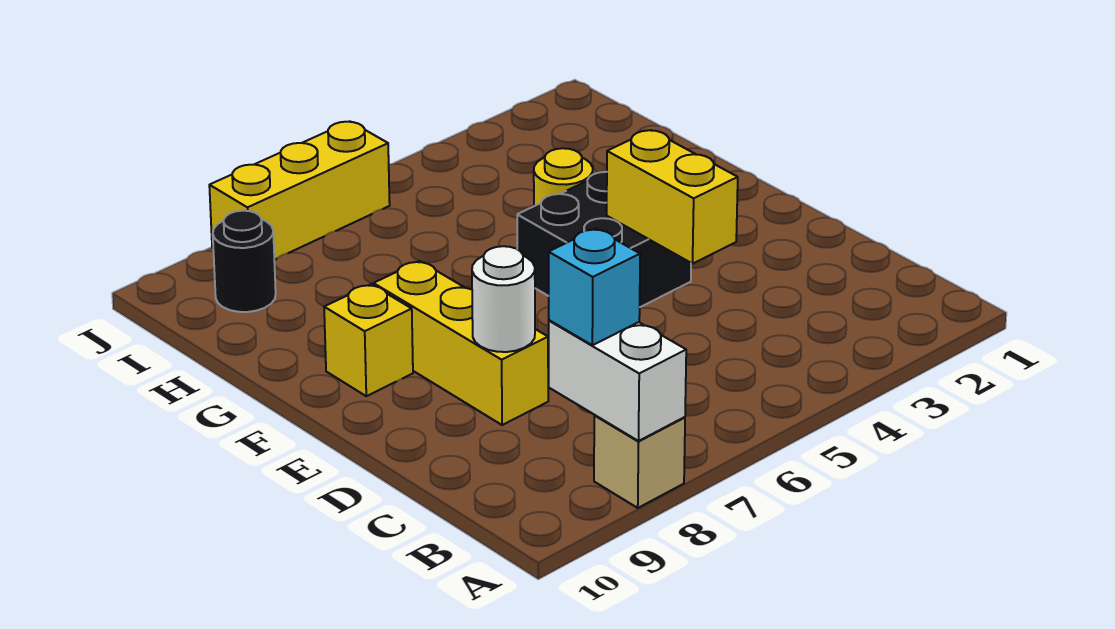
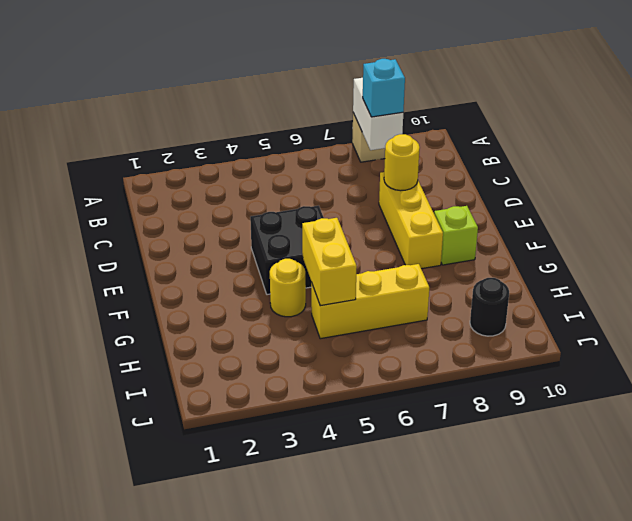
yellow 1x2 brick [607,130,738,264] -> yellow 1x2 brick moved to [302,218,357,306]
white 1x1 round brick [472,246,535,352] -> yellow 1x1 round brick [384,134,420,191]
yellow 1x1 brick [324,284,413,396] -> lime 1x1 brick [434,206,478,265]
yellow 1x3 brick [209,122,390,260] -> yellow 1x3 brick moved to [311,264,429,339]

